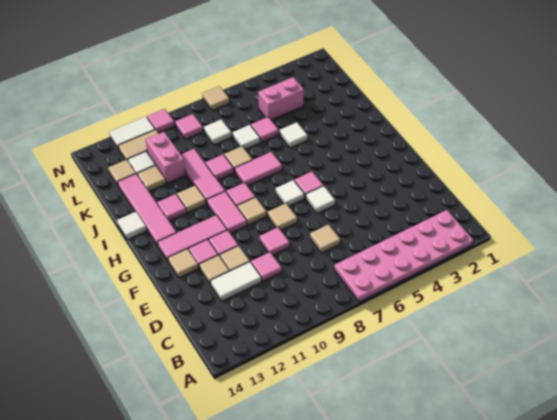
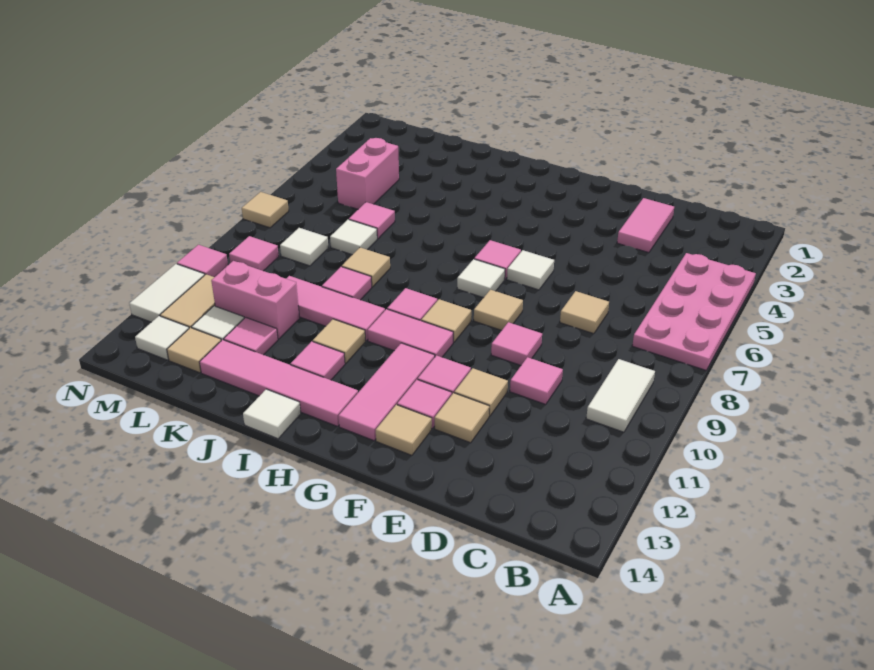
pink 2x6 plate [334,210,473,302] -> pink 2x4 plate [632,253,756,370]
white 1x2 tile [210,262,261,301] -> white 1x2 tile moved to [586,359,655,432]
pink 1x2 tile [235,152,282,186] -> pink 1x2 tile moved to [617,198,674,253]
white 1x1 tile [280,122,307,148] -> white 1x1 tile moved to [135,316,189,360]
tan 1x1 tile [137,165,166,191] -> pink 1x1 tile [224,318,278,355]

